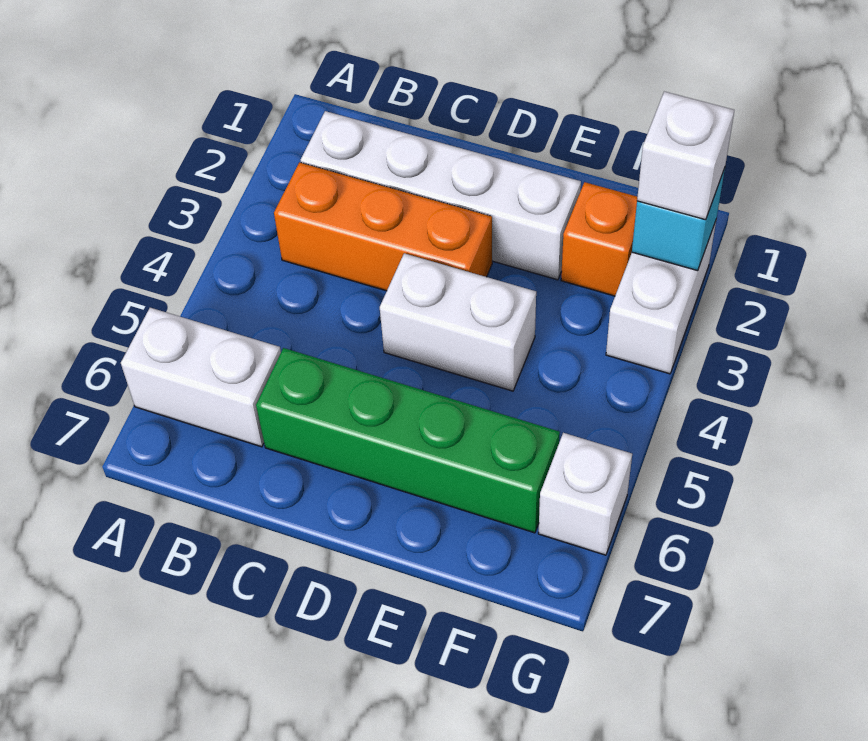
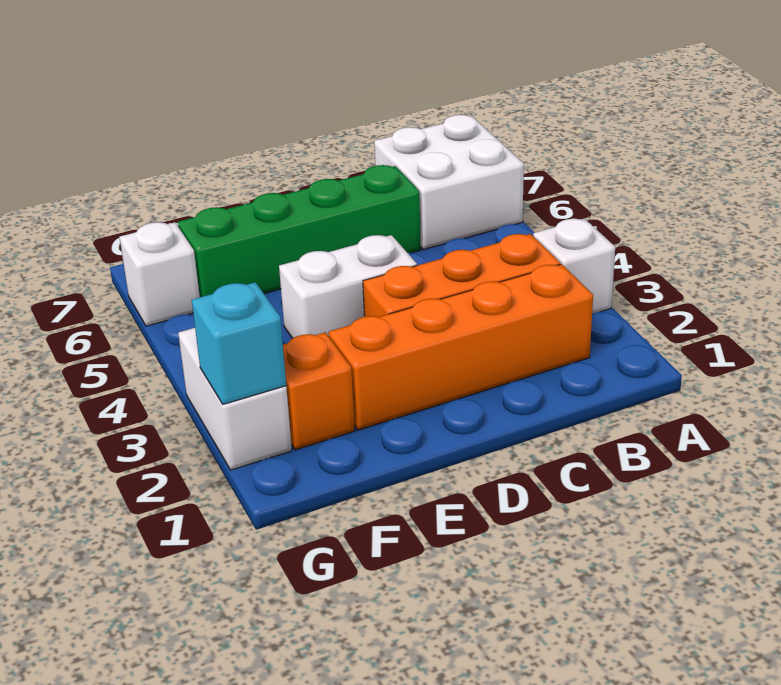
white 1x2 brick [121,308,281,447] -> white 2x2 brick [374,115,524,250]
white 1x4 brick [301,111,581,280] -> orange 1x4 brick [329,264,593,430]
white 1x1 brick [637,92,734,220] -> white 1x1 brick moved to [533,219,615,314]

